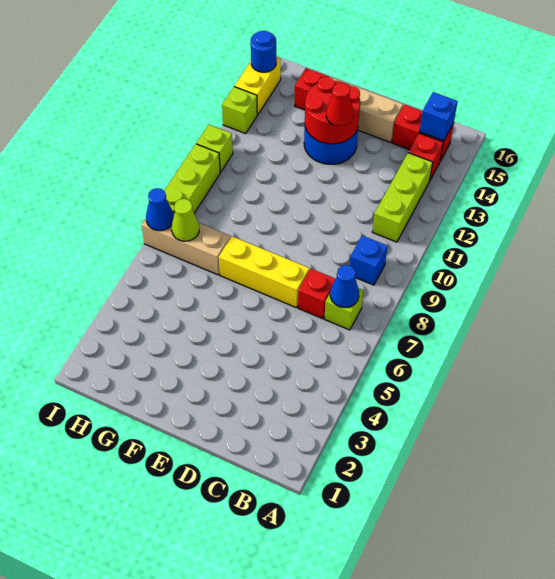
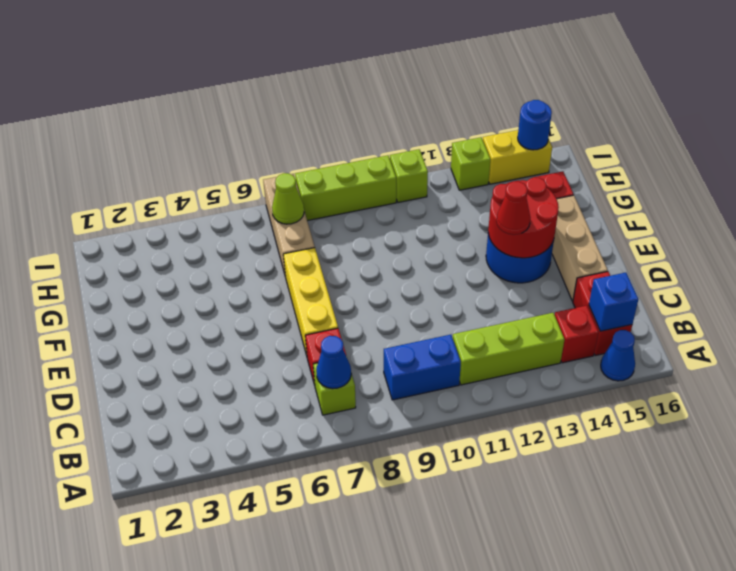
blue 1x1 brick [350,236,387,285] -> blue 1x2 brick [384,335,461,400]
blue 1x1 cone [146,188,174,231] -> blue 1x1 cone moved to [601,330,635,381]

